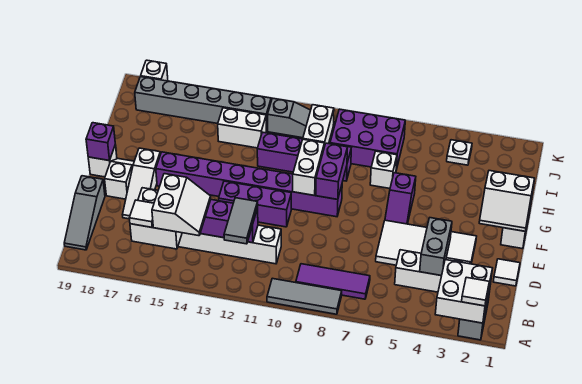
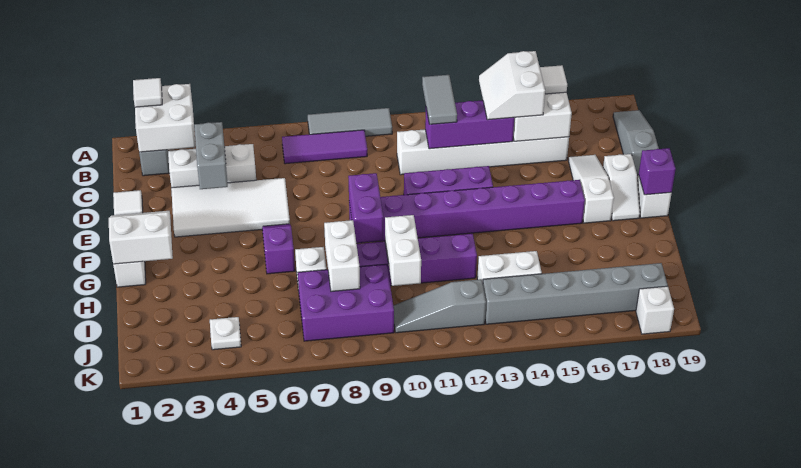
white 1x2 brick [293,139,324,195] -> white 1x2 brick moved to [324,220,360,292]

